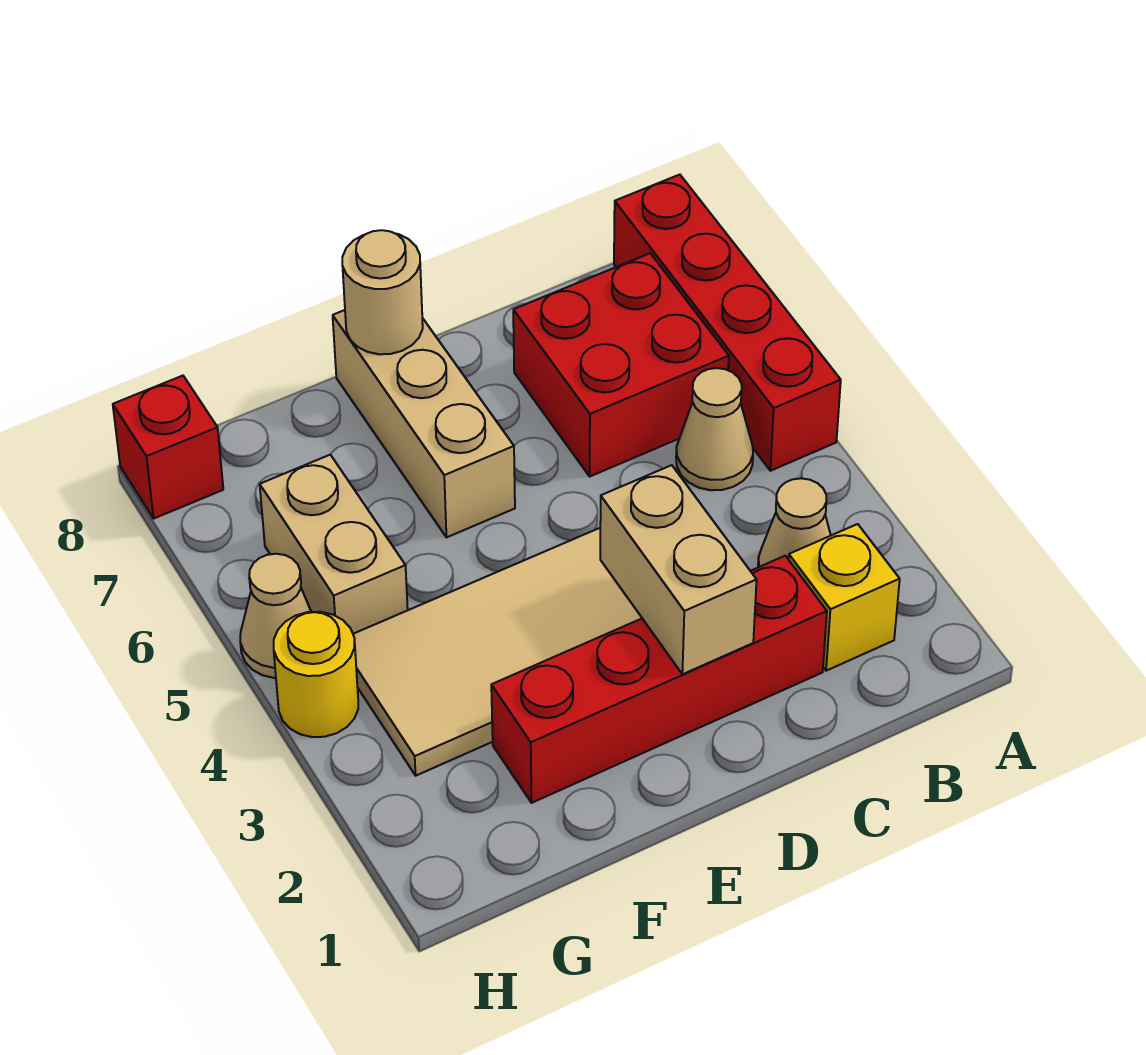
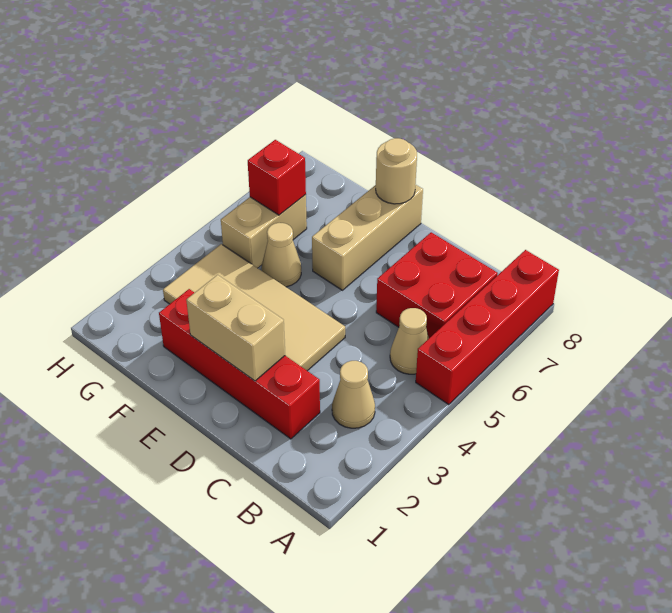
yellow 1x1 brick [789,524,900,671] -> none
tan 1x2 brick [600,465,756,674] -> tan 1x2 brick turned to [186,275,285,381]
yellow 1x1 round brick [274,612,358,737] -> none
tan 1x1 cone [240,554,311,678] -> tan 1x1 cone moved to [262,223,301,287]
red 1x1 brick [113,376,223,518] -> red 1x1 brick moved to [248,140,306,215]

